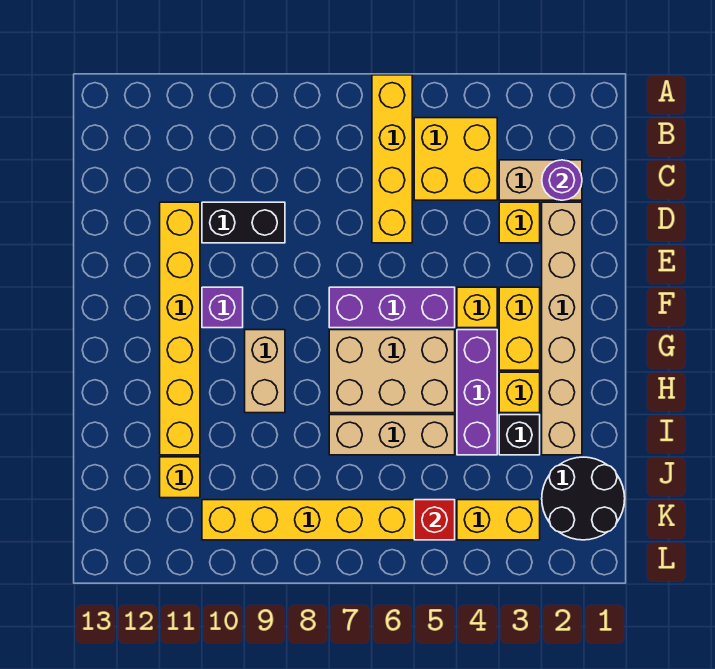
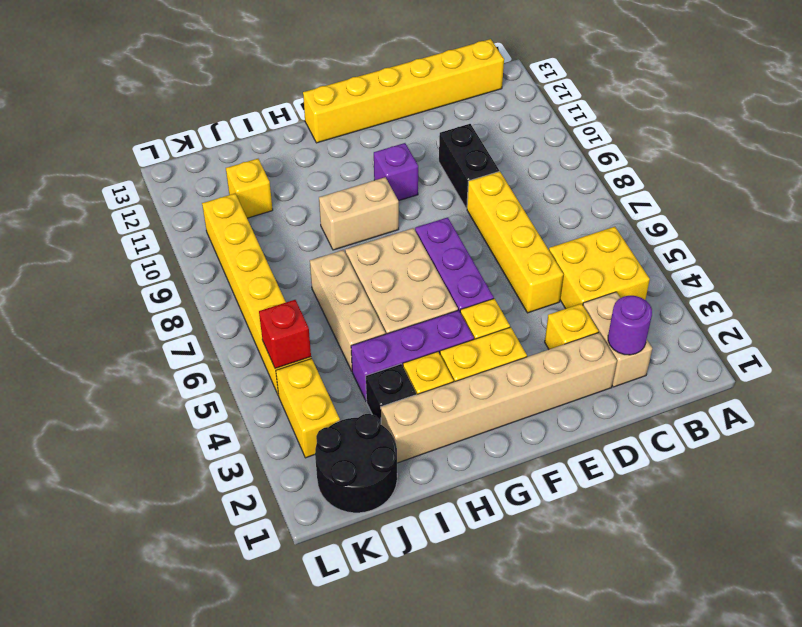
yellow 1x4 brick [372,75,412,243] -> yellow 1x4 brick turned to [467,171,564,313]
yellow 1x6 brick [160,202,200,455] -> yellow 1x6 brick moved to [303,39,504,143]

